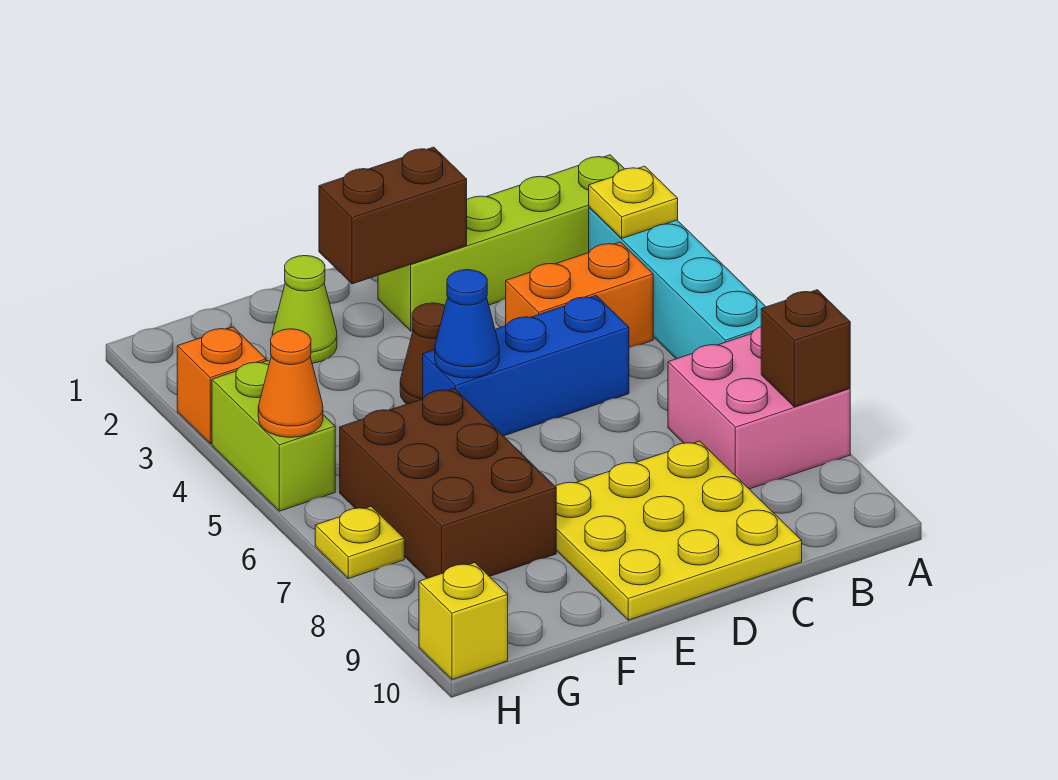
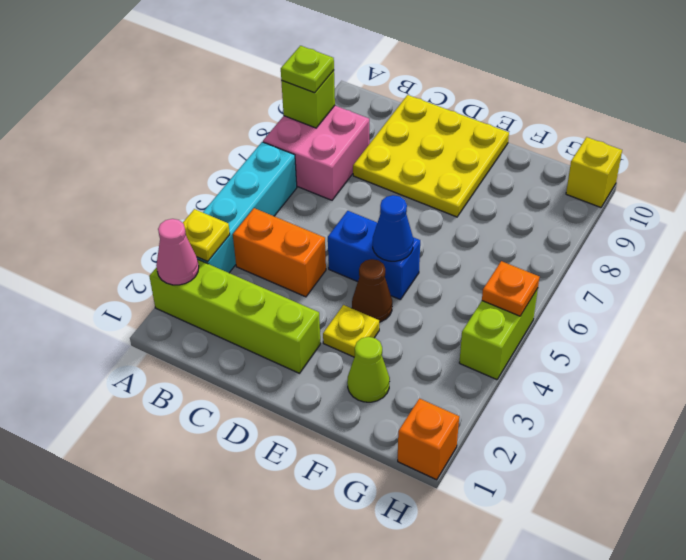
none -> pink 1x1 cone [156,219,199,285]
brown 1x1 brick [761,290,850,407] -> lime 1x1 brick [281,70,335,128]
none -> lime 1x1 plate [281,46,334,93]
blue 1x3 brick [423,296,629,436] -> blue 1x2 brick [328,211,420,299]
brown 1x2 brick [319,147,467,284] -> none
brown 2x3 brick [340,388,556,578] -> none
orange 1x1 brick [177,327,266,444] -> orange 1x1 brick moved to [398,399,459,480]
orange 1x1 cone [258,329,323,437] -> orange 1x1 plate [482,261,539,316]
yellow 1x1 plate [315,506,404,579] -> yellow 1x1 plate moved to [323,305,379,357]

